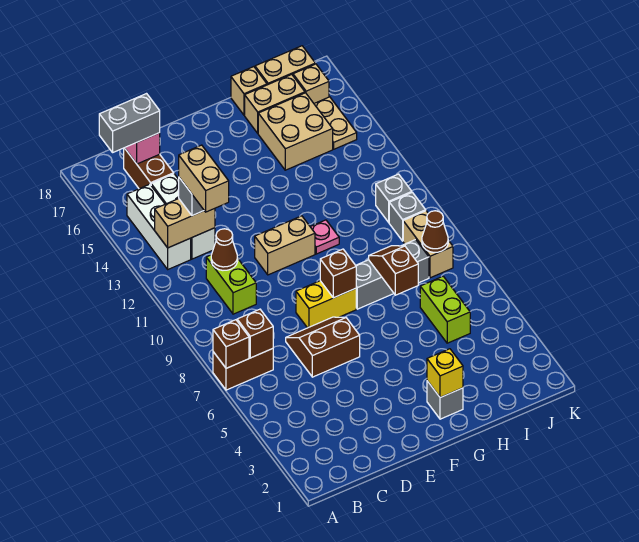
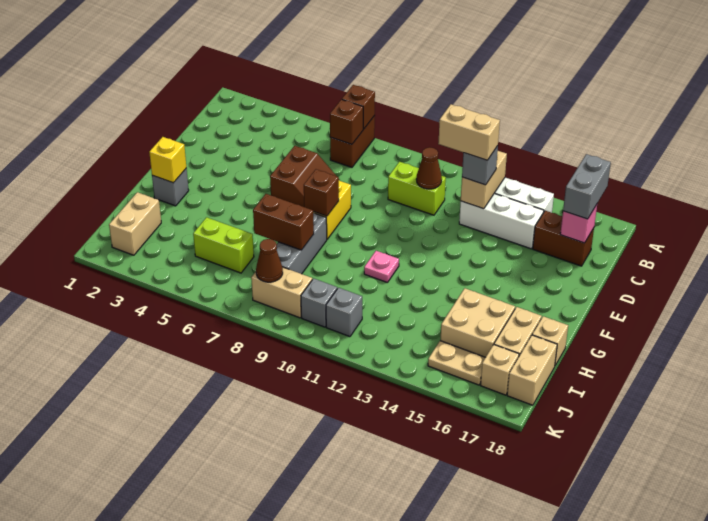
tan 1x2 brick [255,216,315,275] -> tan 1x2 brick moved to [109,192,161,255]
brown 1x2 slope [369,246,418,295] -> brown 1x2 brick [253,194,314,250]

